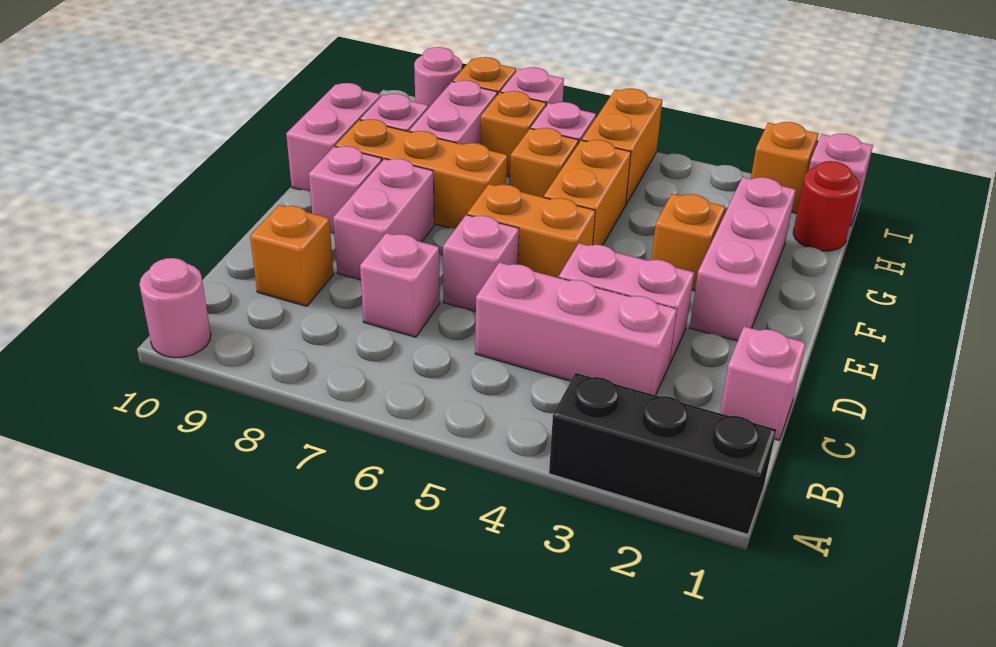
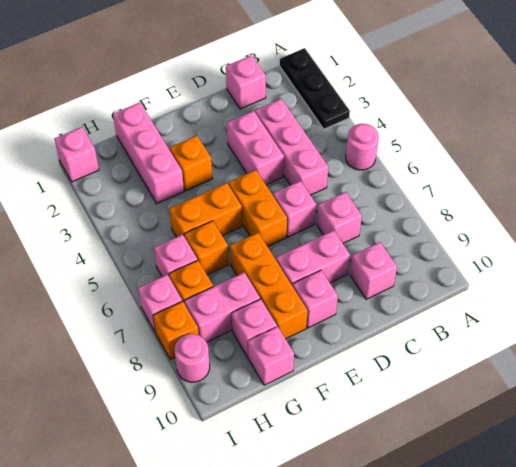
black 1x3 brick [549,373,776,534] -> black 1x3 plate [280,48,350,129]
pink 1x1 round brick [139,258,211,358] -> pink 1x1 round brick moved to [346,124,379,170]
orange 1x1 brick [250,205,334,306] -> pink 1x1 brick [350,242,397,299]
pink 1x3 brick [690,177,796,341] -> pink 1x3 brick turned to [113,102,184,204]
pink 1x2 brick [286,83,381,191] -> pink 1x1 brick [248,326,294,385]
red 1x1 round brick [793,161,859,251] -> none
orange 1x2 brick [582,88,662,204] -> none
orange 1x1 brick [751,122,818,213] -> none

